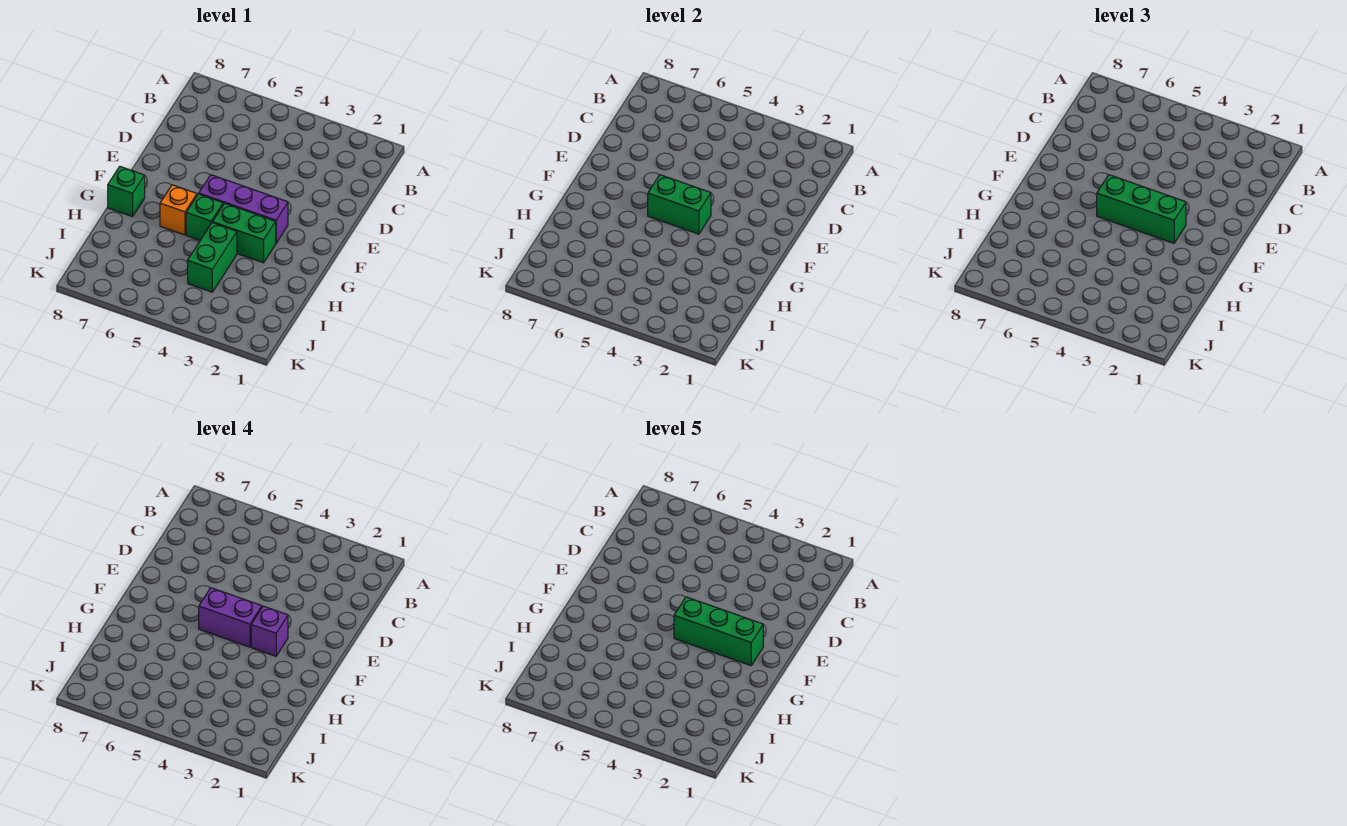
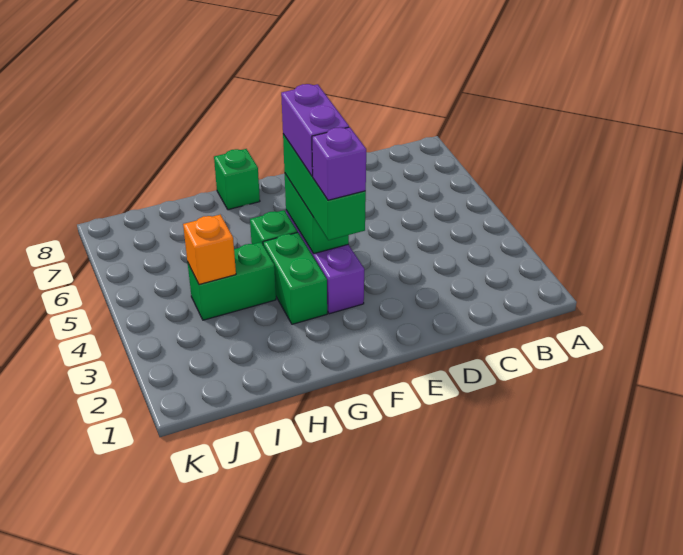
green 1x3 brick [674,597,763,665] -> none
orange 1x1 brick [160,185,197,235] -> orange 1x1 brick moved to [183,215,236,285]

